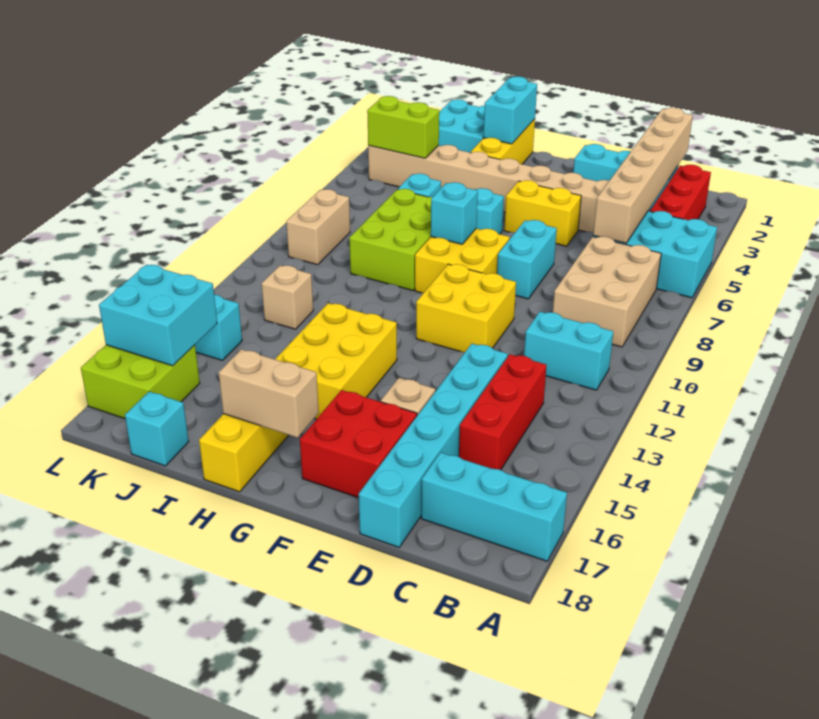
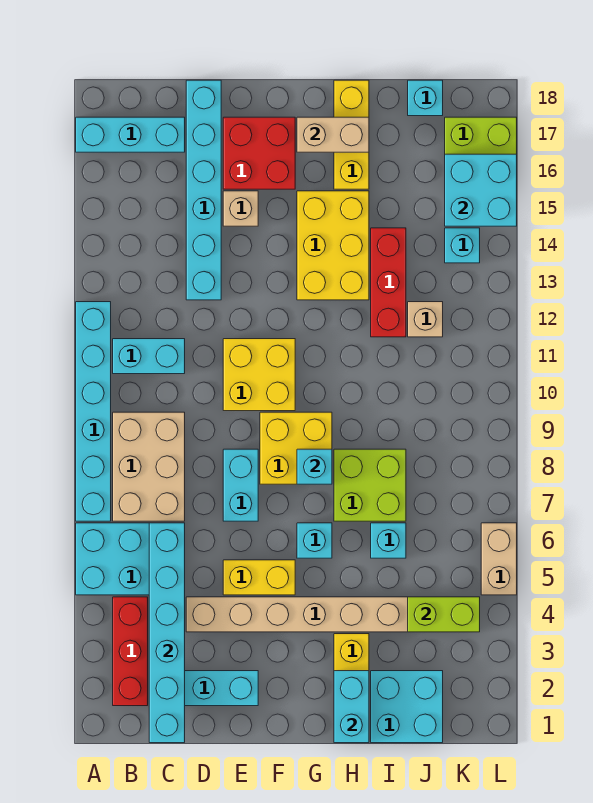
none -> cyan 1x6 brick [76,302,111,521]
tan 1x6 brick [593,108,693,243] -> cyan 1x6 brick [149,523,185,743]
red 1x3 brick [459,354,547,470] -> red 1x3 brick moved to [371,228,406,337]
lime 2x3 brick [349,189,432,290] -> lime 2x2 brick [334,449,406,521]
tan 1x2 brick [286,189,350,265] -> tan 1x2 brick moved to [481,523,517,595]

